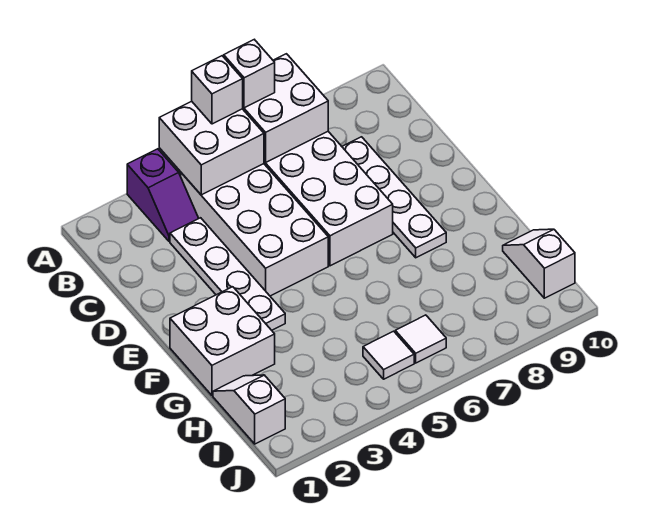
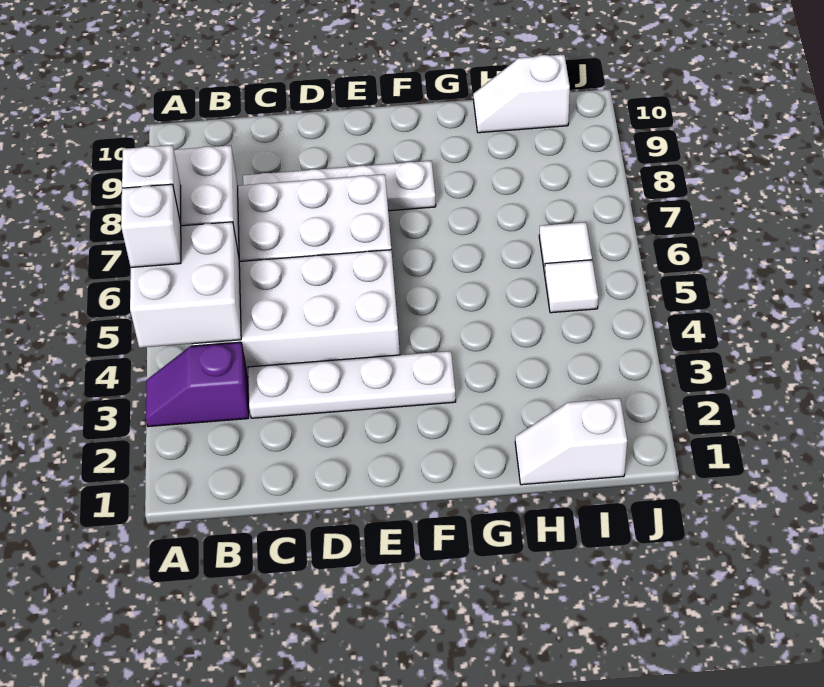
purple 1x2 slope [127,149,199,241] -> purple 1x2 slope turned to [146,342,249,427]
white 2x2 brick [170,287,275,395] -> none

